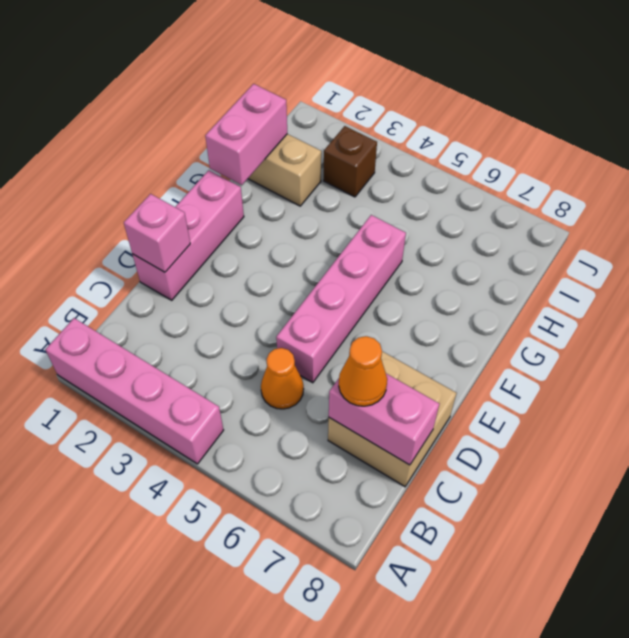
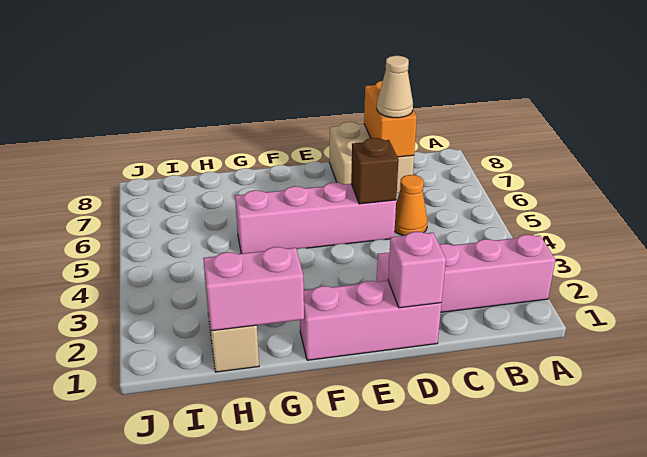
pink 1x4 brick [45,318,223,464] -> pink 1x4 brick turned to [377,235,555,312]
pink 1x2 brick [329,374,439,465] -> orange 1x2 brick [364,81,417,157]
orange 1x1 cone [339,336,387,406] -> tan 1x1 cone [377,56,413,118]
brown 1x1 brick [324,126,377,197] -> brown 1x1 brick moved to [351,138,399,204]

